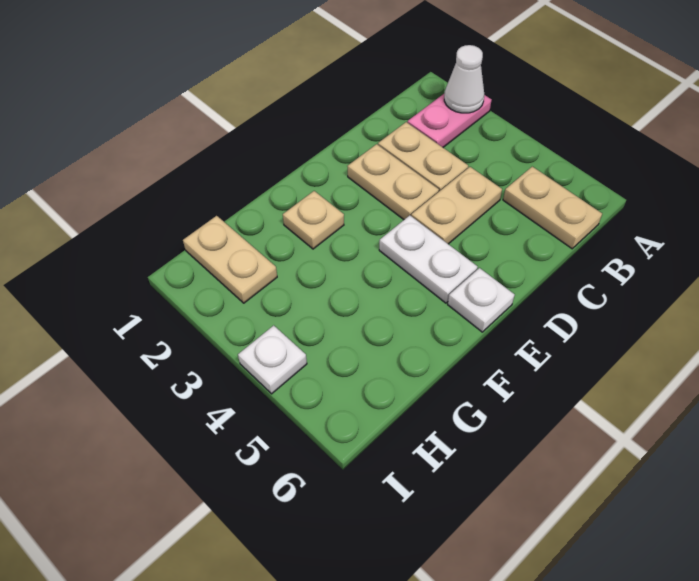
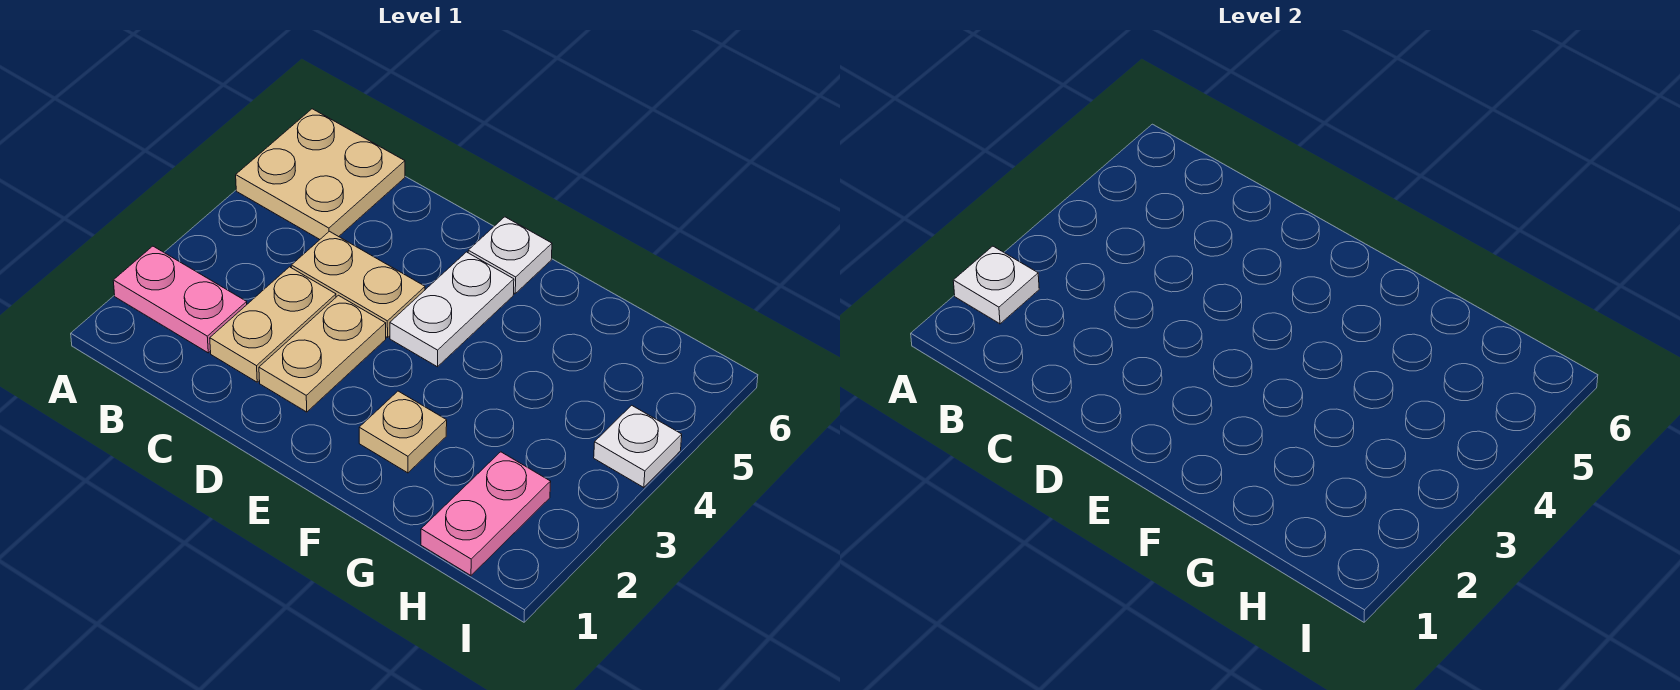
white 1x1 cone [444,45,484,113] -> white 1x1 plate [953,246,1039,324]
tan 1x2 plate [503,167,602,249] -> tan 2x2 plate [236,109,405,239]
tan 1x2 plate [183,216,277,303] -> pink 1x2 plate [421,452,551,575]

